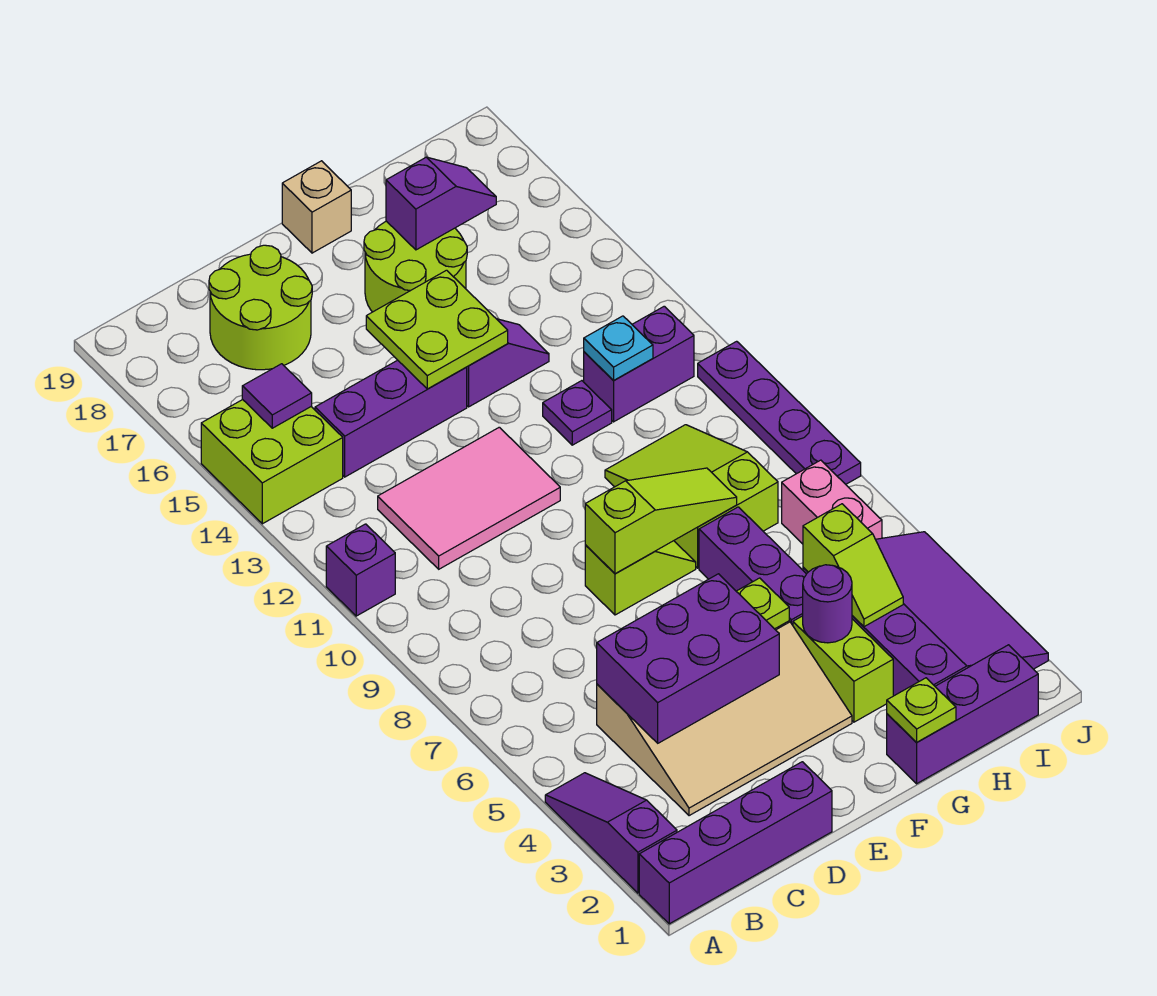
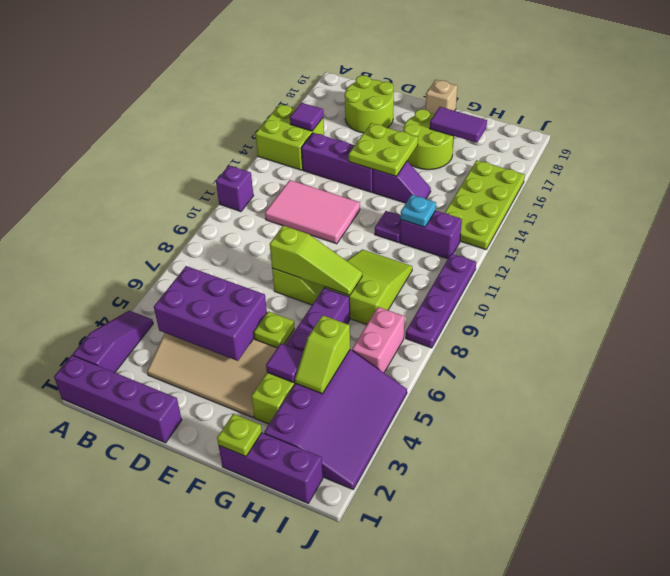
purple 1x1 round brick [803,565,852,643] -> purple 1x1 tile [266,343,303,382]
purple 1x2 slope [386,157,496,250] -> purple 1x2 tile [430,107,487,143]
none -> lime 2x4 plate [445,160,525,250]

